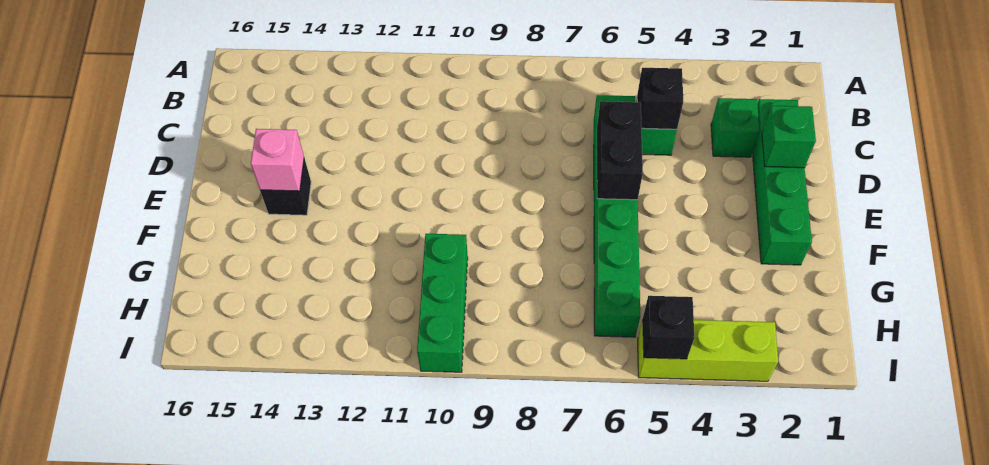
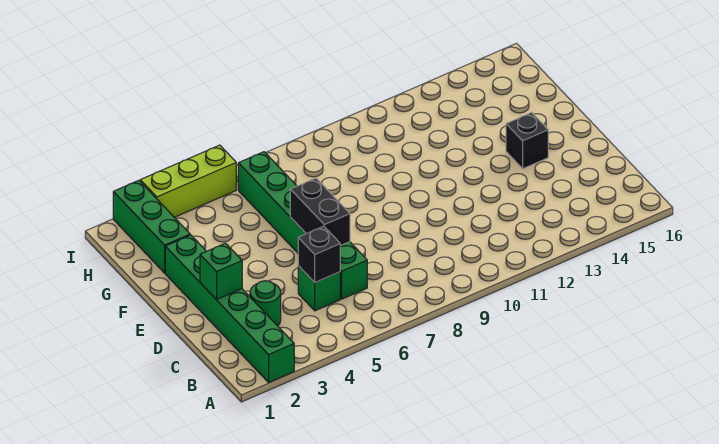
green 1x4 brick [752,99,812,265] -> green 1x6 brick [165,235,294,382]
green 1x1 brick [711,98,760,157] -> green 1x1 round brick [250,281,281,326]
pink 1x1 brick [251,129,304,191] -> none
green 1x3 brick [417,234,468,372] -> green 1x3 brick moved to [113,180,190,273]
black 1x1 brick [643,296,694,359] -> none

